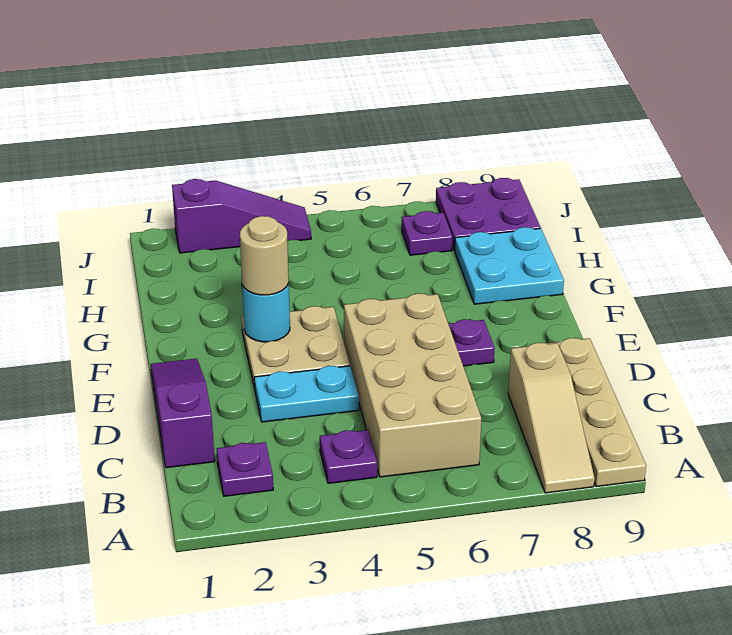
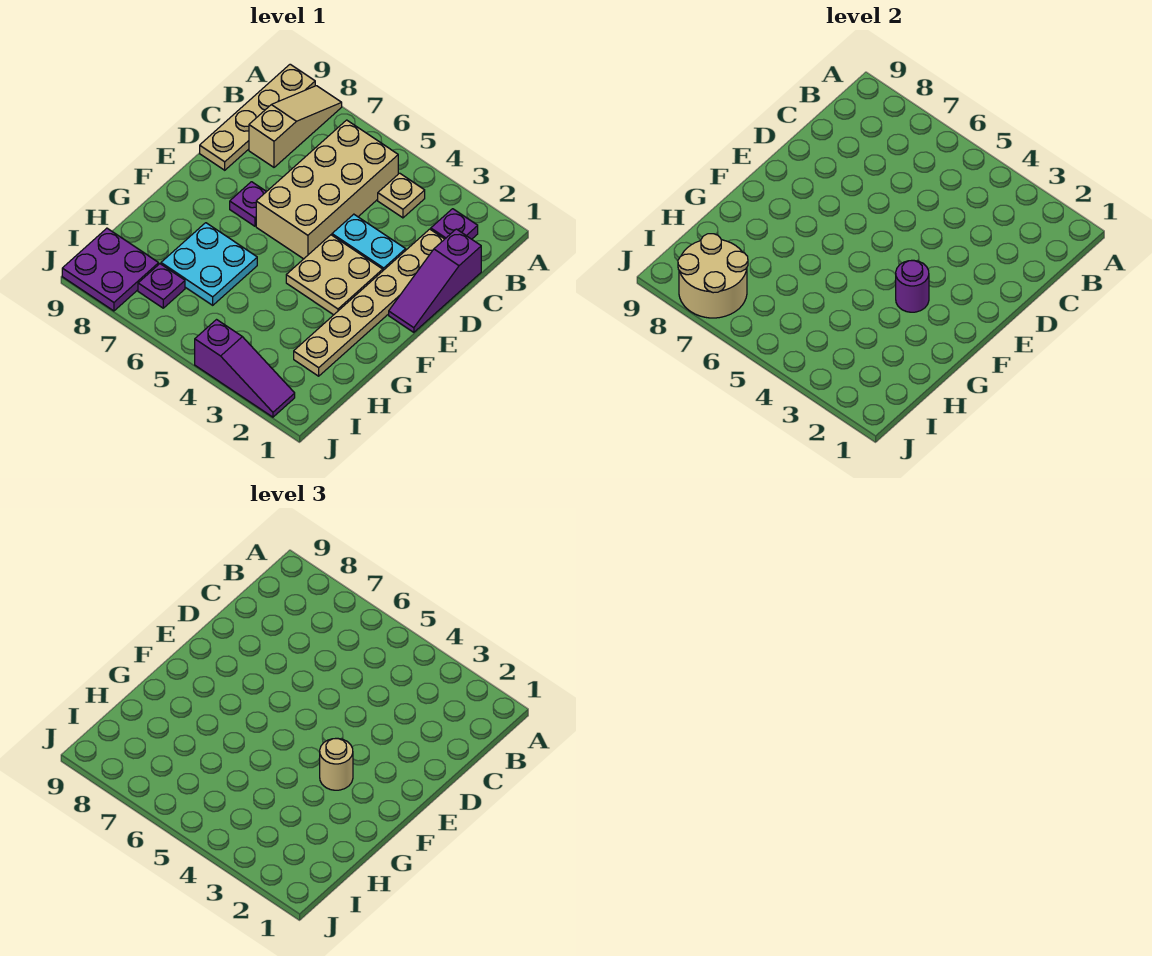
purple 1x1 plate [320,430,377,483] -> tan 1x1 plate [378,173,425,218]
none -> tan 1x6 plate [294,229,444,376]
cyan 1x1 round brick [242,283,290,342] -> purple 1x1 round brick [896,260,929,312]
cyan 2x2 plate [455,227,564,304] -> cyan 2x2 plate moved to [161,223,257,305]
none -> tan 2x2 round brick [678,234,748,318]
purple 1x3 slope [172,179,311,253] -> purple 1x3 slope turned to [195,320,295,417]

